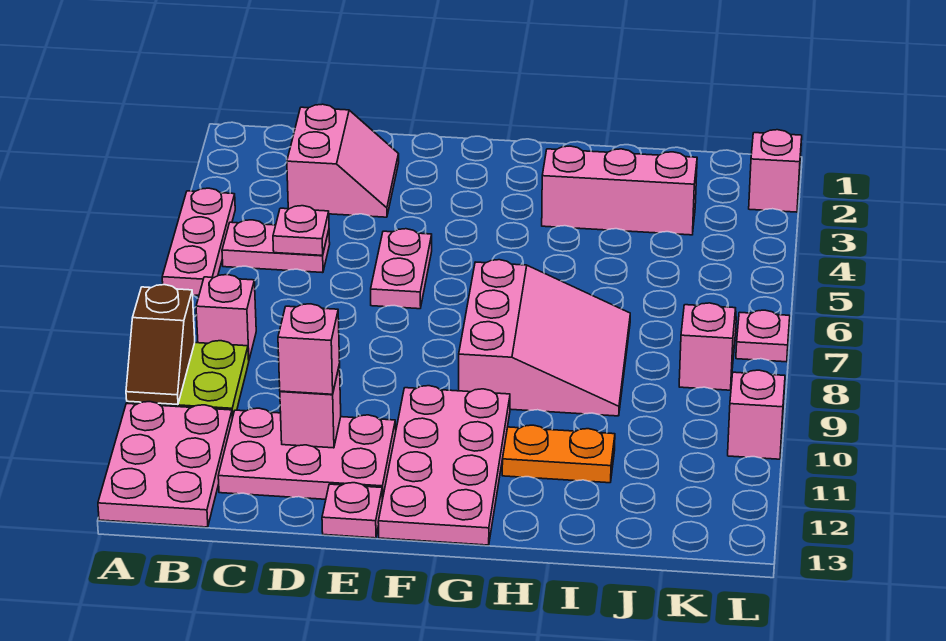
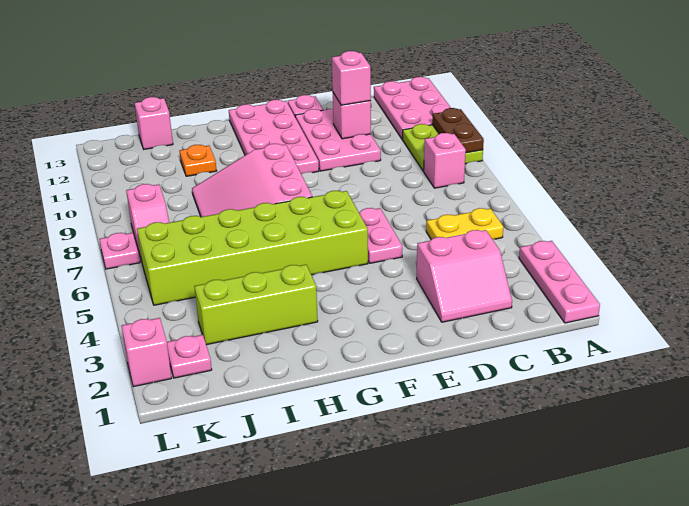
pink 1x3 plate [162,188,235,296] -> pink 1x3 plate moved to [519,241,600,323]
brown 1x2 slope [126,285,195,405] -> brown 1x2 plate [432,108,484,153]
pink 1x2 plate [222,220,330,273] -> yellow 1x2 plate [426,208,503,239]
pink 2x2 slope [287,104,399,217] -> pink 2x2 slope turned to [417,230,512,322]
pink 1x1 plate [273,206,329,255] -> pink 1x1 plate moved to [167,335,212,378]
pink 2x3 plate [218,408,396,500] -> pink 2x3 plate turned to [295,109,381,171]
none -> lime 2x6 brick [137,191,368,305]
pink 1x3 brick [542,146,697,235] -> lime 1x3 brick [194,265,318,345]
orange 1x2 plate [502,425,615,483] -> orange 1x1 plate [180,145,217,176]
pink 1x1 brick [728,370,785,459] -> pink 1x1 brick moved to [135,97,173,149]

